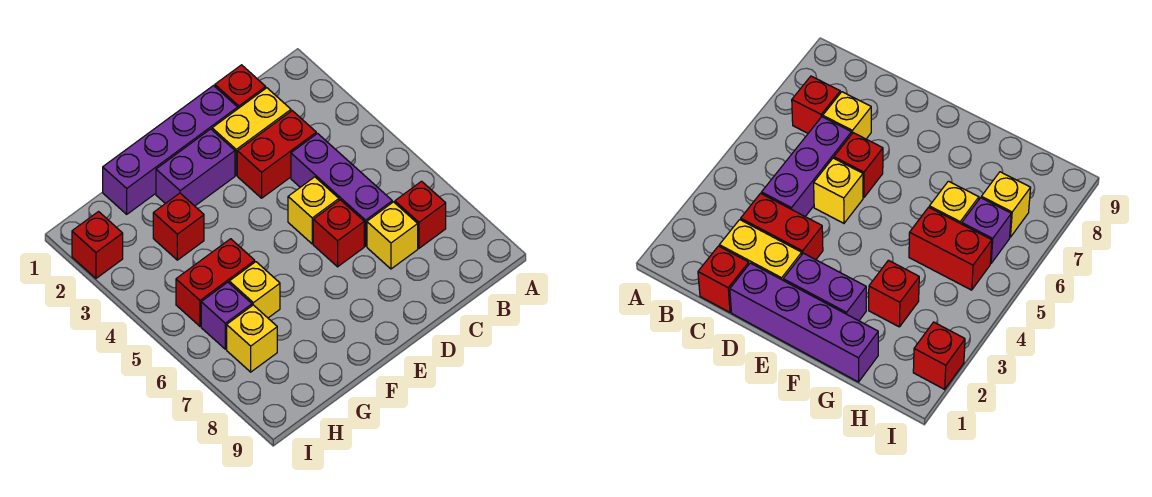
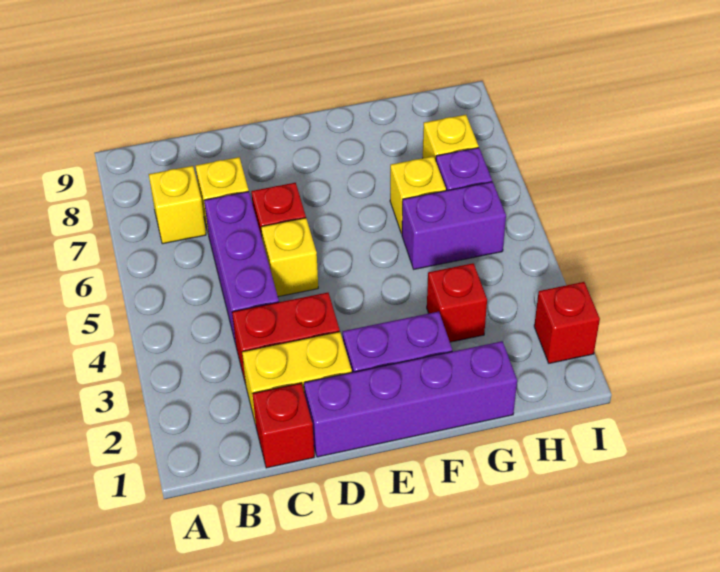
red 1x1 brick [395,181,446,248] -> yellow 1x1 brick [149,166,206,244]
red 1x2 brick [176,239,255,326] -> purple 1x2 brick [402,182,506,269]

